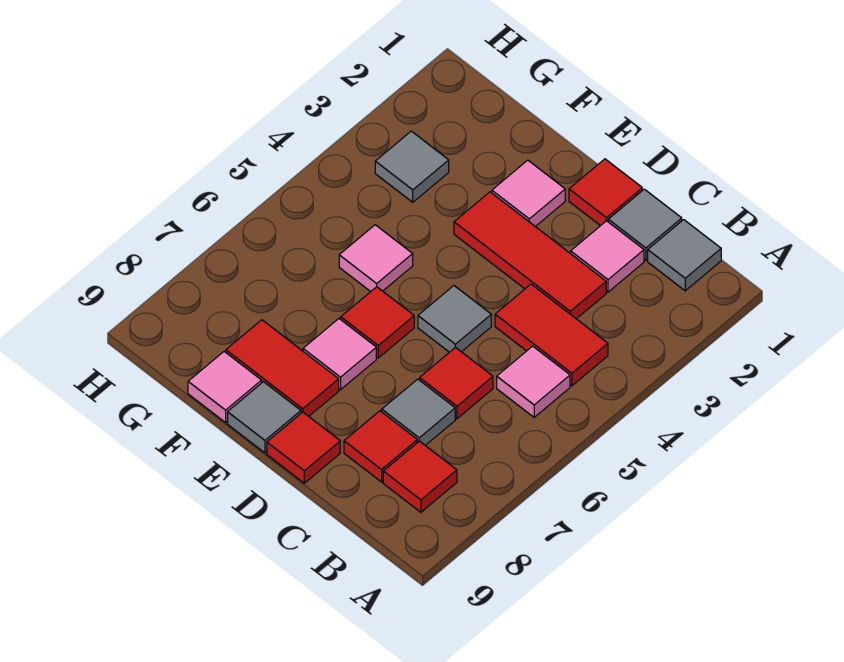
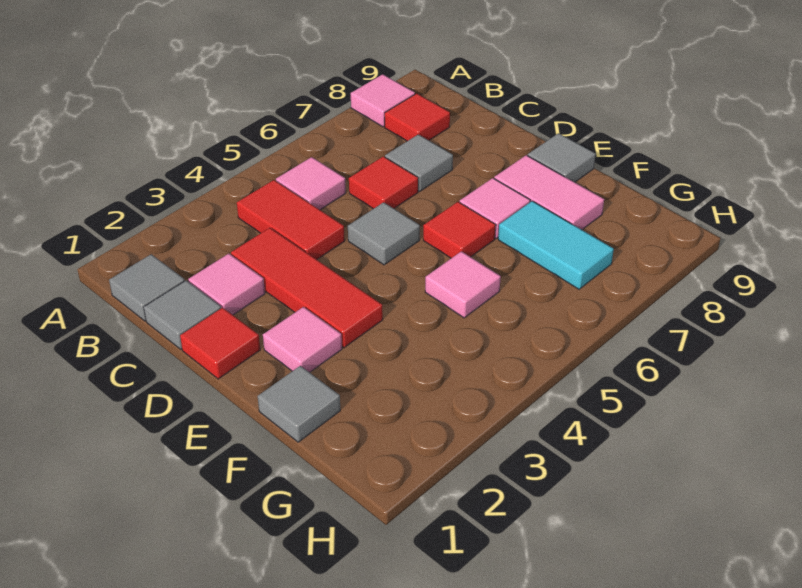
red 1x1 tile [344,411,417,482] -> none
red 1x1 tile [267,412,340,483] -> none
red 1x2 tile [226,320,339,416] -> pink 1x2 tile [494,155,604,230]
none -> cyan 1x2 tile [498,201,614,289]
pink 1x1 tile [188,352,262,423] -> pink 1x1 tile moved to [351,74,415,127]
grey 1x1 tile [375,131,449,202] -> grey 1x1 tile moved to [258,366,340,442]

